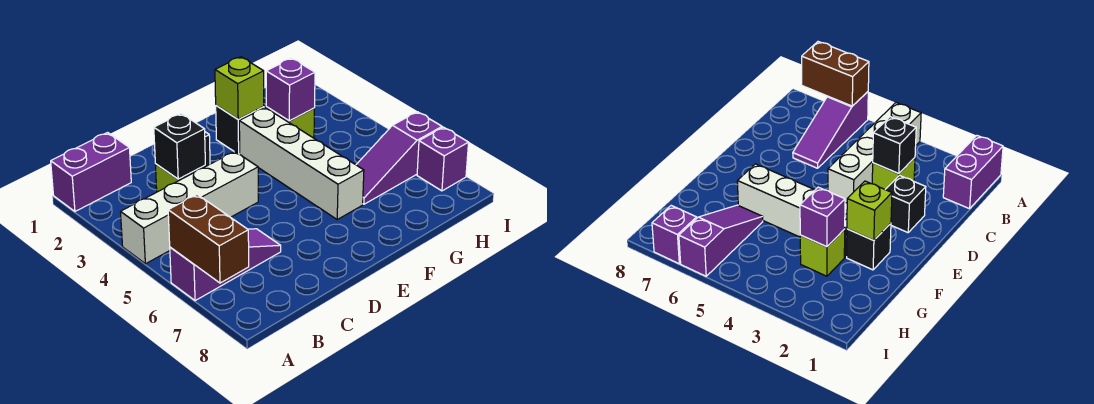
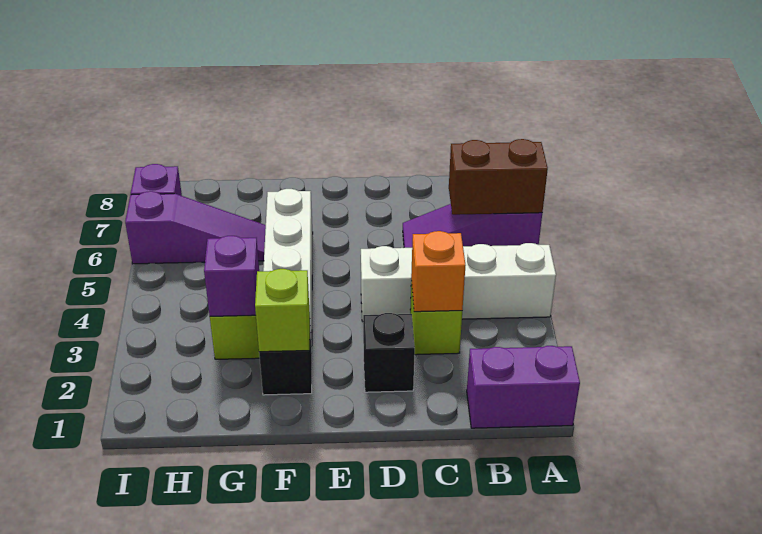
brown 1x2 brick [168,195,249,283] -> brown 1x2 brick turned to [449,139,548,215]
black 1x1 brick [154,114,205,179] -> orange 1x1 brick [411,231,466,312]

